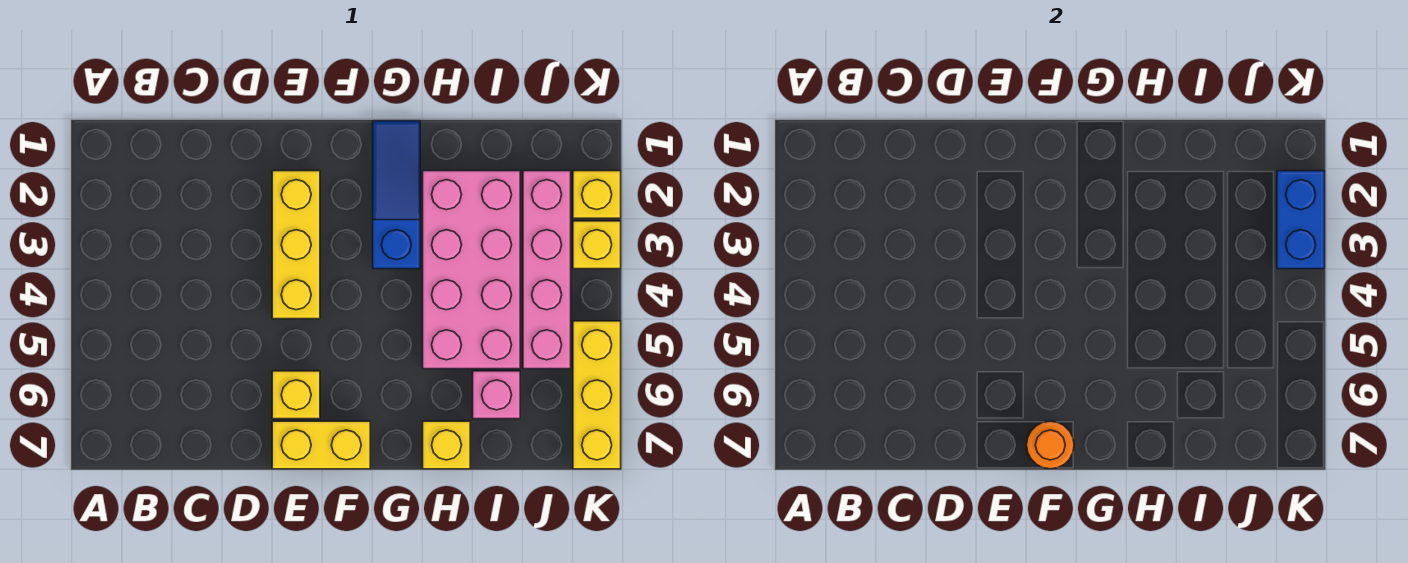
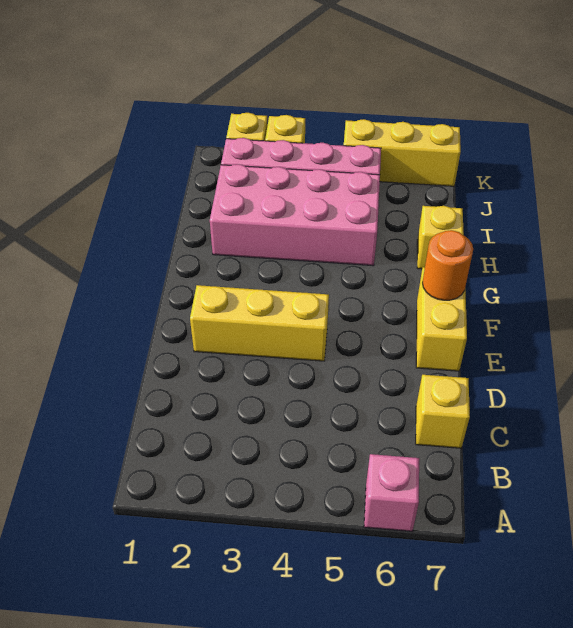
yellow 1x1 brick [272,371,320,419] -> yellow 1x1 brick moved to [416,375,470,448]
blue 1x3 slope [373,121,420,269] -> none
pink 1x1 brick [473,371,520,419] -> pink 1x1 brick moved to [364,454,419,531]
blue 1x2 brick [1277,171,1325,269] -> none

